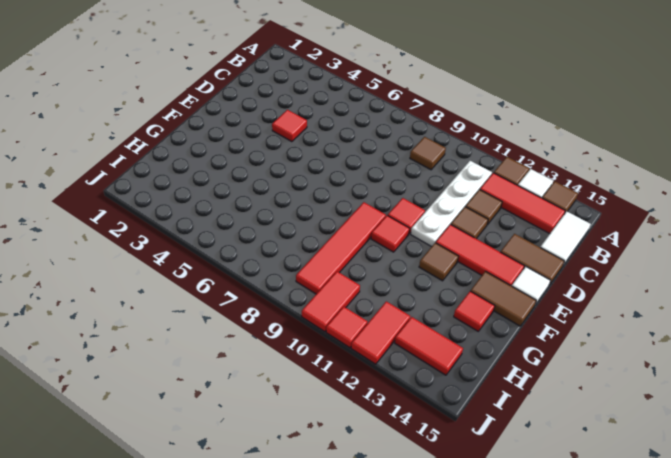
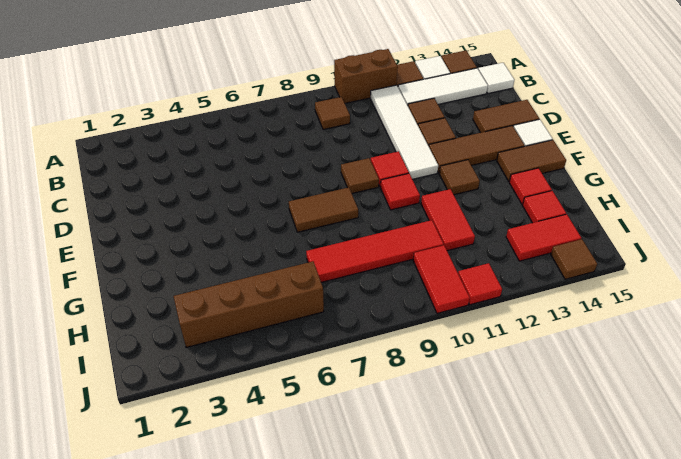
none -> brown 1x2 brick [334,49,398,103]
white 1x4 plate [411,161,492,247] -> white 1x4 tile [371,85,438,179]
red 1x3 tile [480,173,565,234] -> white 1x3 tile [398,68,488,106]
white 1x2 tile [540,212,591,265] -> white 1x1 tile [478,63,514,93]
red 1x1 tile [272,110,307,142] -> red 1x1 tile moved to [523,191,566,223]
none -> brown 1x1 tile [341,158,379,193]
red 1x3 tile [436,225,524,286] -> brown 1x3 tile [429,126,525,173]
none -> brown 1x2 tile [289,187,358,232]
red 1x4 tile [296,202,386,294] -> red 1x4 tile turned to [306,220,444,282]
none -> brown 1x4 brick [174,261,324,348]
red 1x2 tile [351,301,410,364] -> red 1x2 tile moved to [421,189,475,251]
none -> brown 1x1 tile [551,239,597,279]

